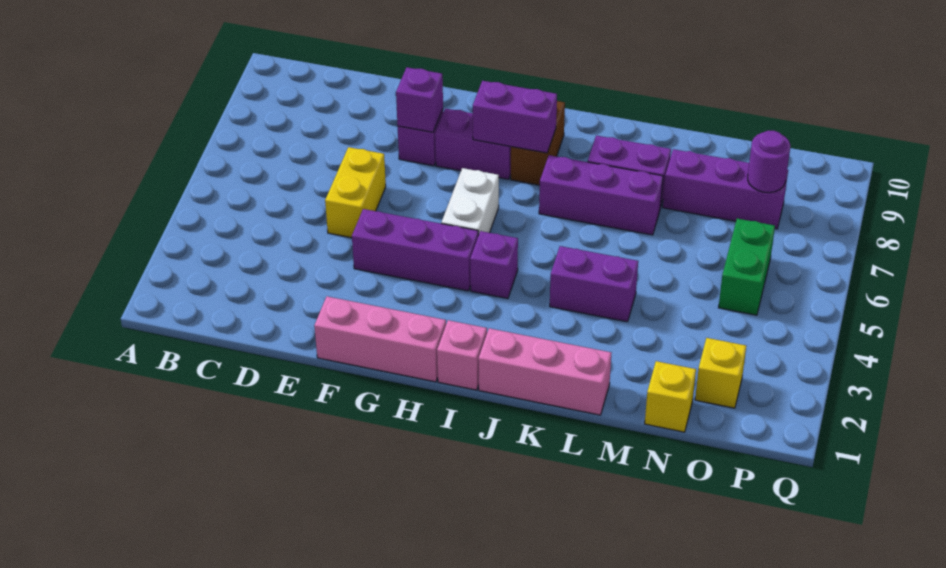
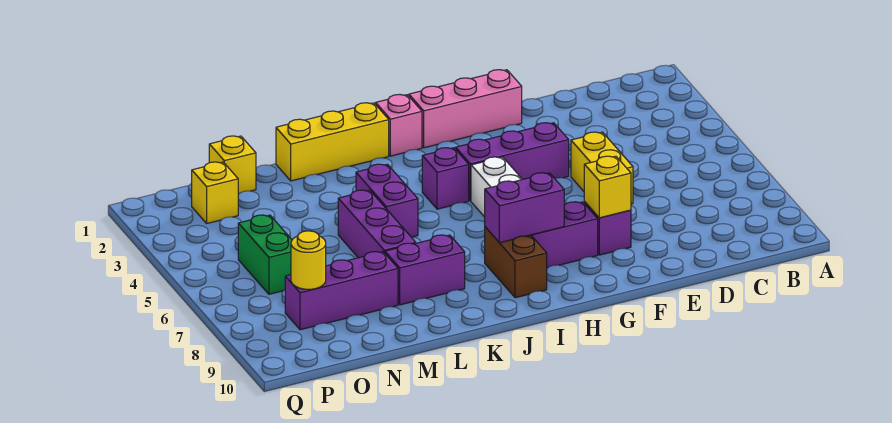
purple 1x1 brick [396,67,443,132] -> yellow 1x1 brick [584,156,631,218]
pink 1x3 brick [478,328,611,415] -> yellow 1x3 brick [276,103,389,181]
purple 1x3 brick [539,155,663,235] -> purple 1x3 brick turned to [338,190,416,258]
purple 1x2 brick [550,246,638,322] -> purple 1x2 brick turned to [356,164,418,237]
purple 1x1 round brick [748,131,790,193] -> yellow 1x1 round brick [291,231,326,289]

